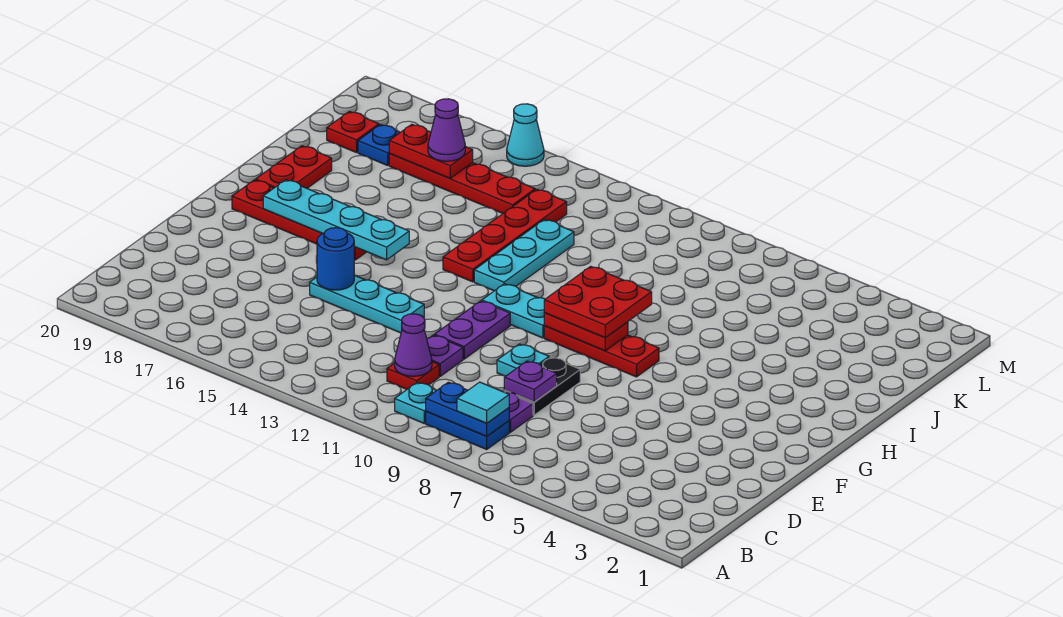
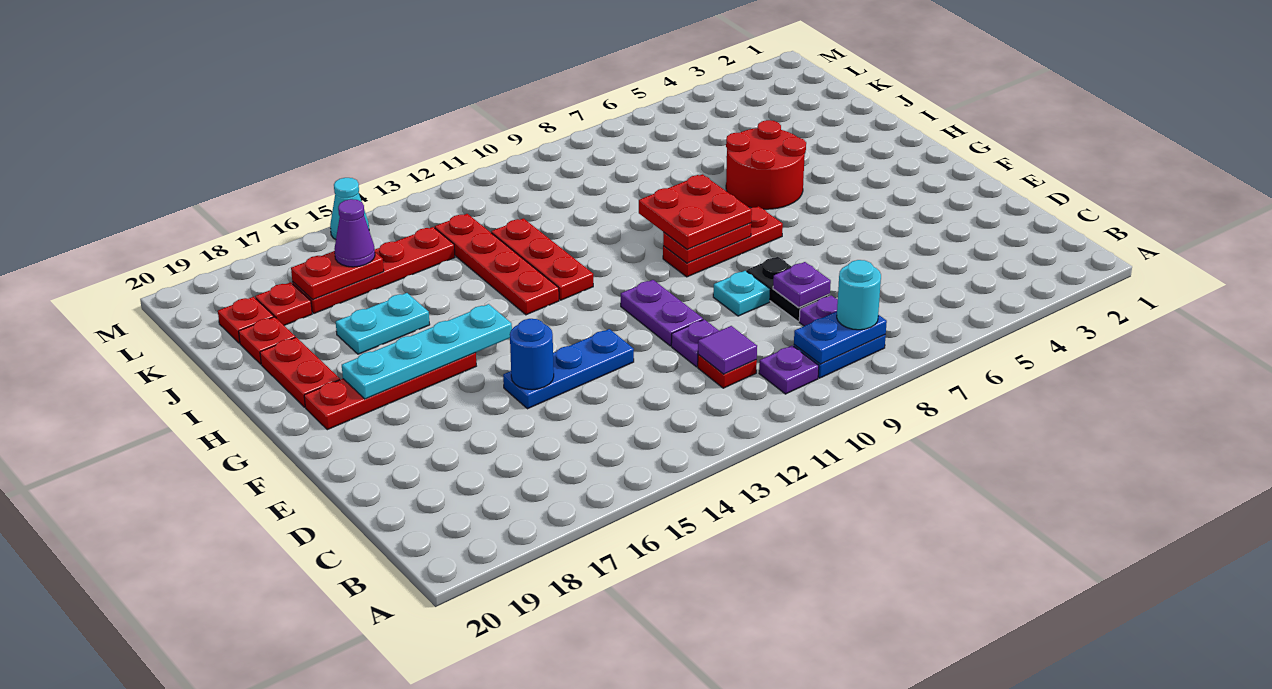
cyan 1x1 tile [457,382,509,423] -> cyan 1x1 round brick [837,260,881,330]
cyan 1x1 plate [395,382,437,423] -> purple 1x1 plate [759,346,819,394]
purple 1x1 cone [395,314,432,376] -> purple 1x1 tile [698,326,757,374]
cyan 1x3 plate [310,275,424,333] -> blue 1x3 plate [503,329,634,409]
cyan 1x2 plate [482,284,545,338] -> cyan 1x2 plate moved to [336,293,430,354]
none -> red 2x2 round brick [726,120,806,209]
cyan 1x3 plate [474,219,574,291] -> red 1x3 plate [491,218,593,300]
none -> red 1x1 plate [239,317,295,364]
blue 1x1 plate [358,124,400,165] -> red 1x1 plate [255,282,312,325]

